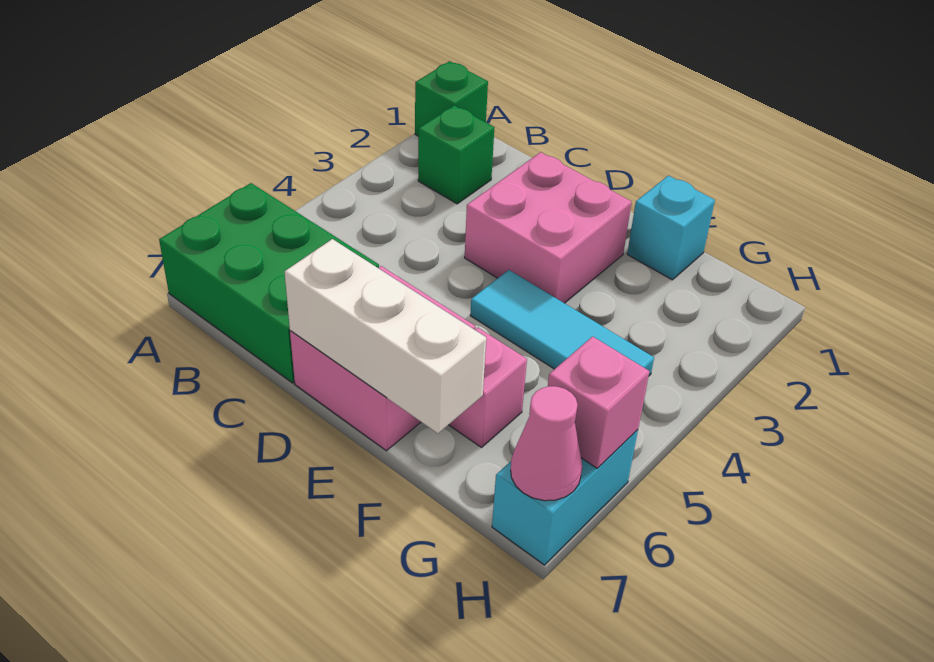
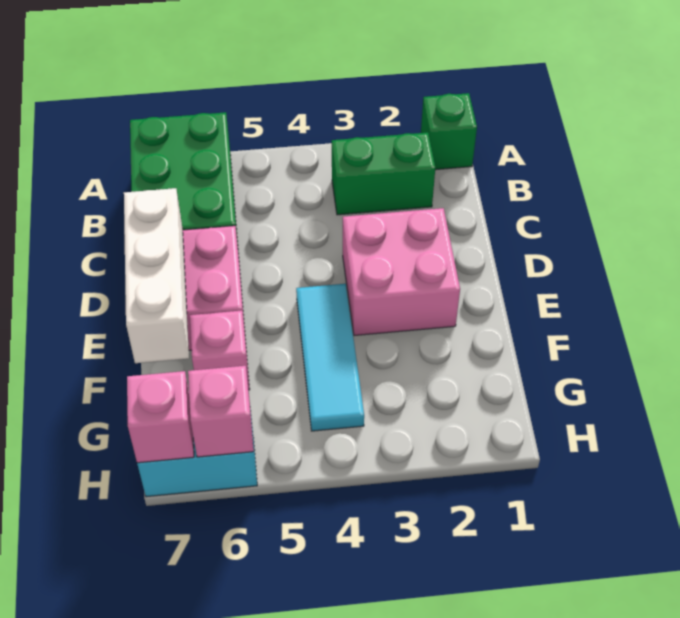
green 1x1 brick [418,105,494,204] -> green 1x2 brick [332,132,435,215]
cyan 1x1 brick [627,176,715,280] -> none
pink 1x1 cone [511,386,582,501] -> pink 1x1 brick [127,371,194,463]

